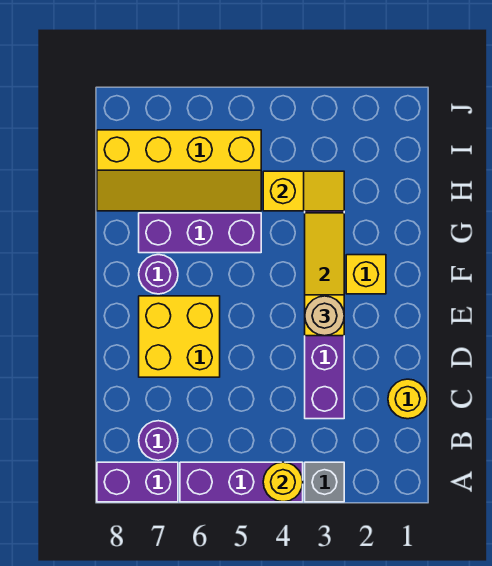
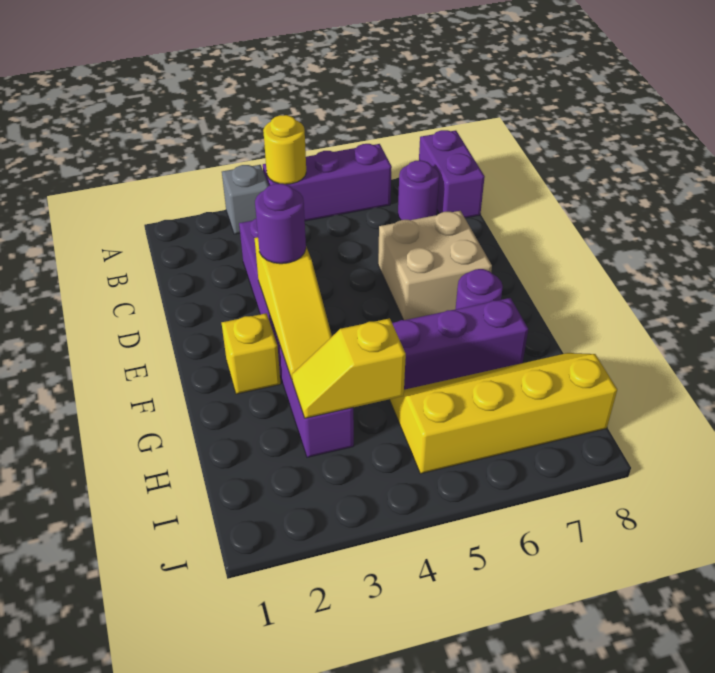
purple 1x2 brick [97,462,178,502] -> purple 1x2 brick turned to [419,130,485,218]
yellow 1x1 round brick [388,379,427,419] -> none
yellow 2x2 brick [139,296,220,377] -> tan 2x2 brick [378,211,492,320]
tan 1x1 round brick [305,296,344,336] -> purple 1x1 round brick [255,184,306,264]

